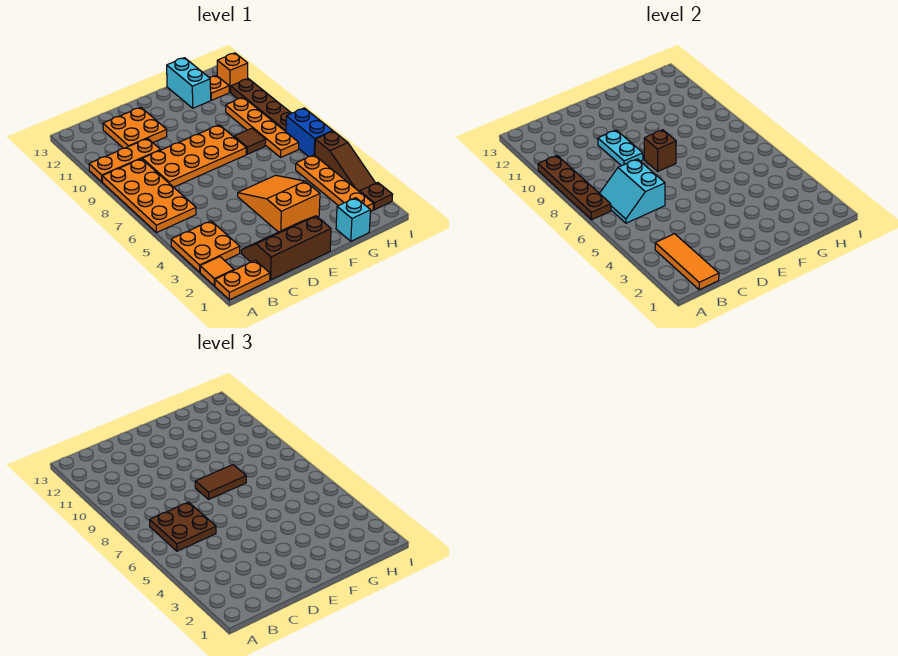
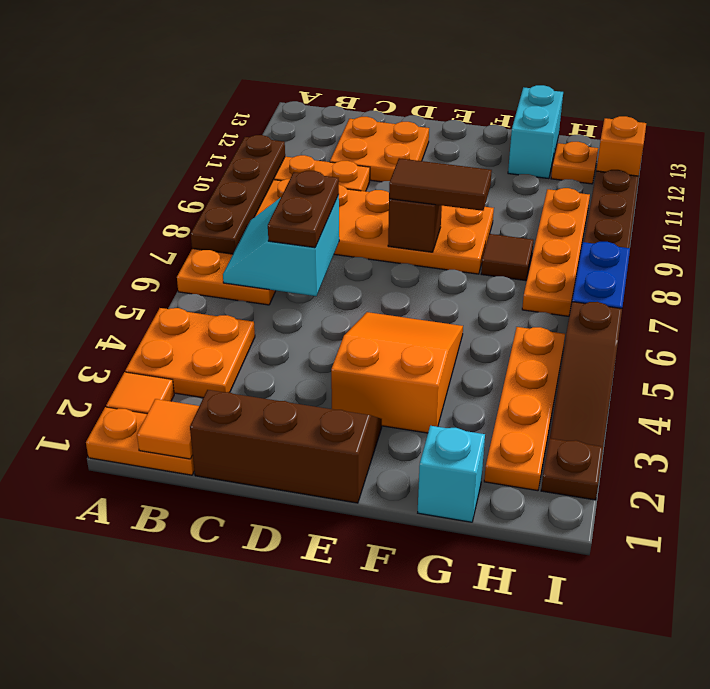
orange 1x3 tile [655,234,719,290] -> orange 1x1 tile [137,399,199,459]
brown 2x2 plate [150,502,216,551] -> brown 1x2 plate [268,171,339,248]
cyan 1x2 plate [598,130,643,166] -> none

